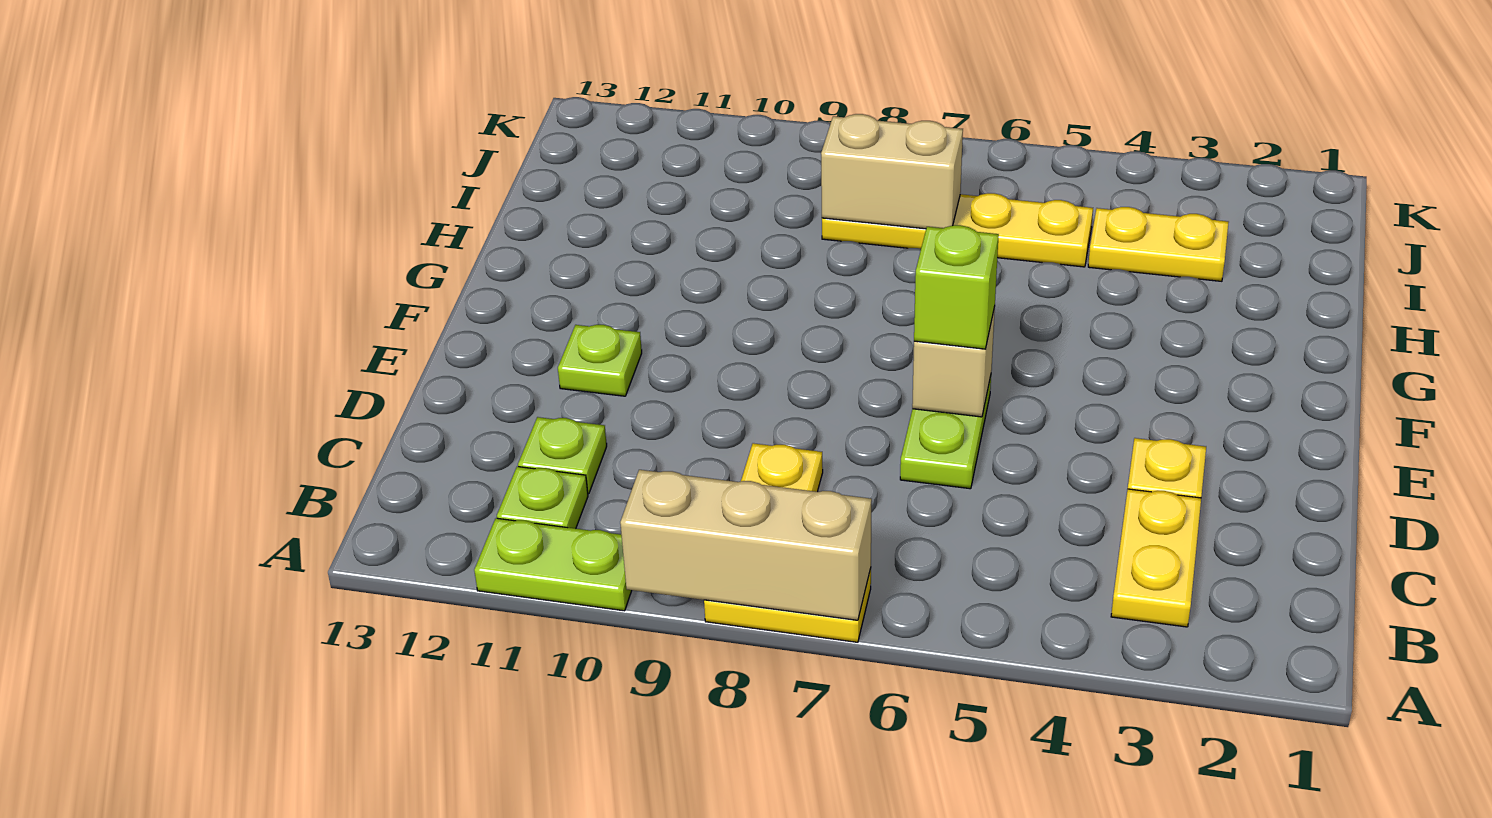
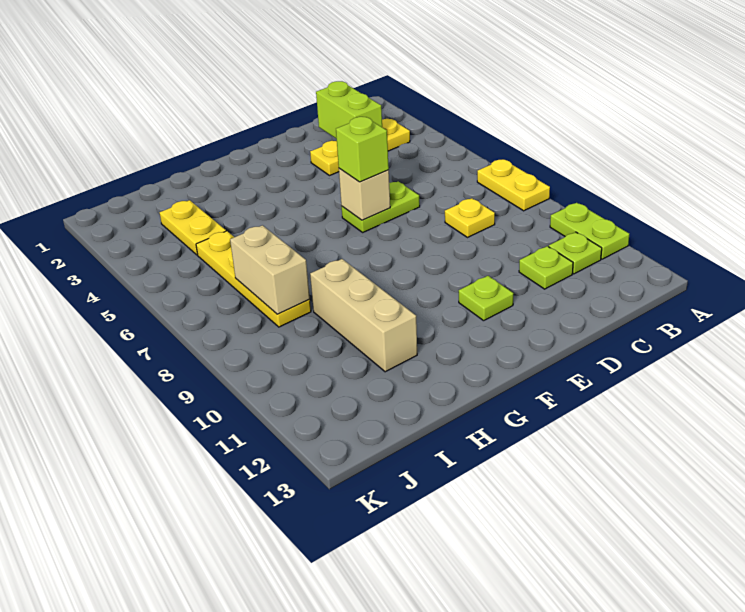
tan 1x3 brick [620,470,872,620] -> tan 1x3 brick moved to [310,259,417,372]
none -> lime 1x2 brick [316,81,382,139]

